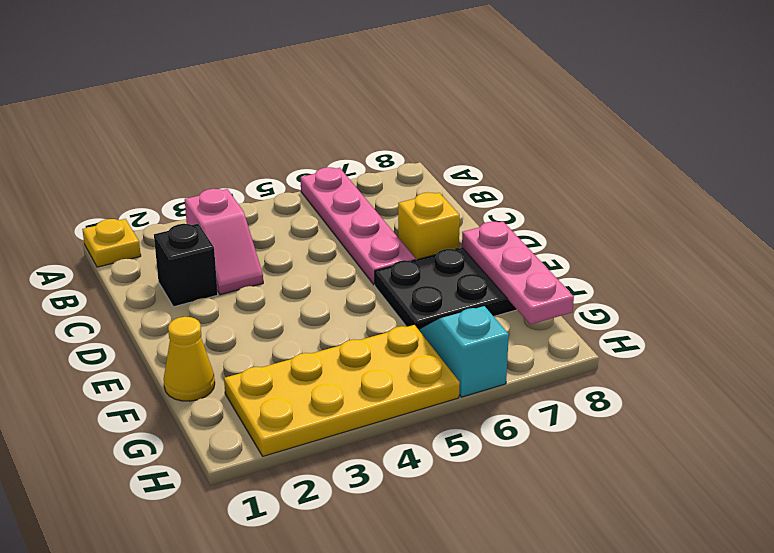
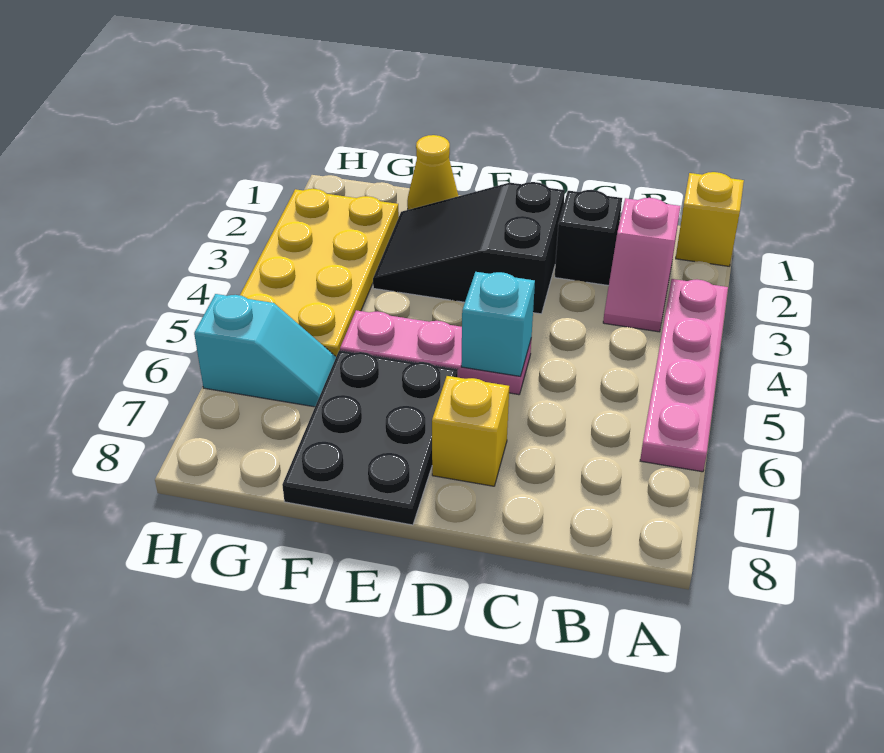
yellow 1x1 plate [82,219,141,267] -> yellow 1x1 brick [676,172,744,266]
pink 1x4 plate [301,167,416,285] -> pink 1x4 plate turned to [640,279,728,472]
pink 1x2 slope [185,189,263,295] -> pink 1x2 slope turned to [603,198,680,332]
none -> black 2x3 slope [373,182,565,314]
none -> cyan 1x1 brick [461,272,535,377]
pink 1x3 plate [462,221,574,324] -> pink 1x3 plate moved to [340,310,531,395]

